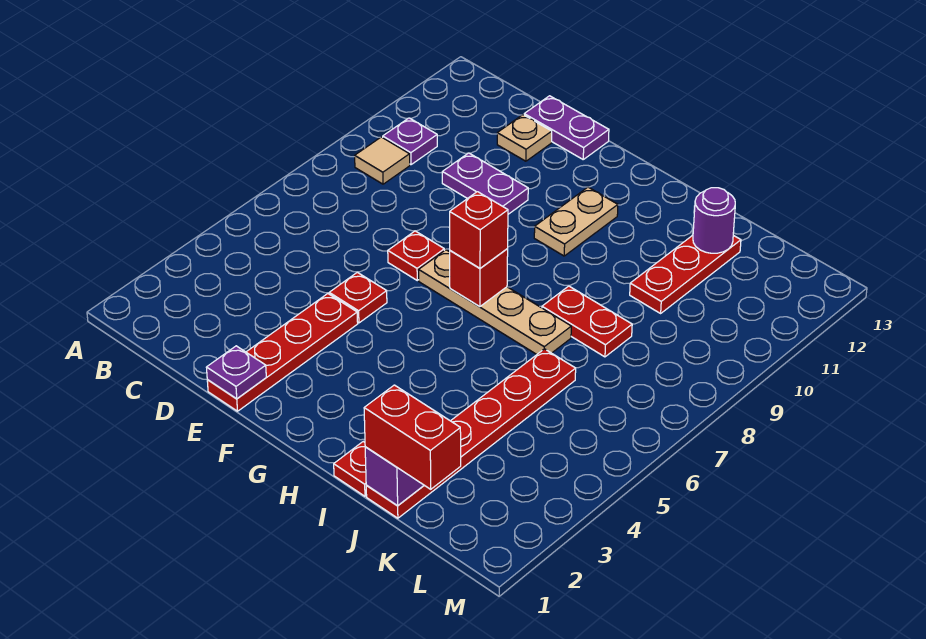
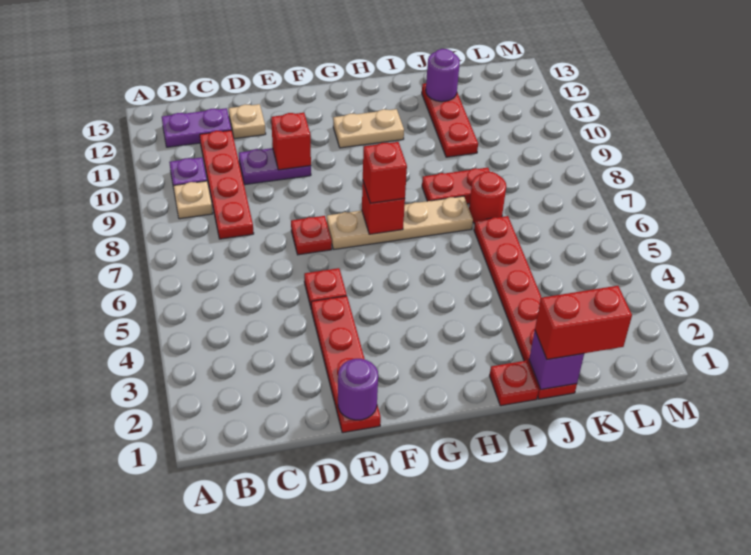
tan 1x1 tile [355,137,410,184] -> tan 1x1 plate [173,181,213,219]
none -> red 1x4 plate [200,130,254,239]
purple 1x2 plate [524,96,609,159] -> purple 1x2 plate moved to [162,108,232,147]
purple 1x1 plate [206,346,266,399] -> purple 1x1 round brick [338,359,378,420]
none -> red 1x1 brick [271,113,311,170]
tan 1x2 plate [534,187,618,256] -> tan 1x2 plate turned to [333,109,404,148]
none -> red 1x1 round brick [469,172,506,224]

